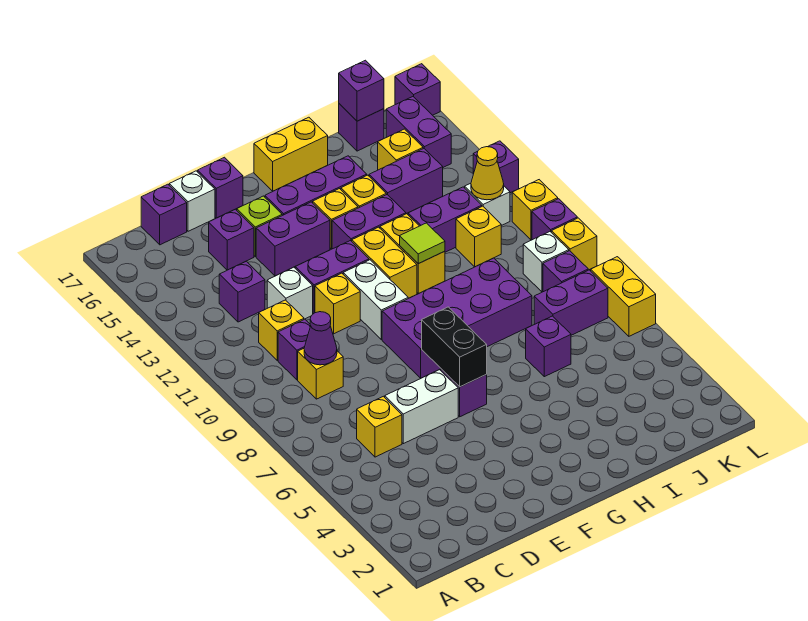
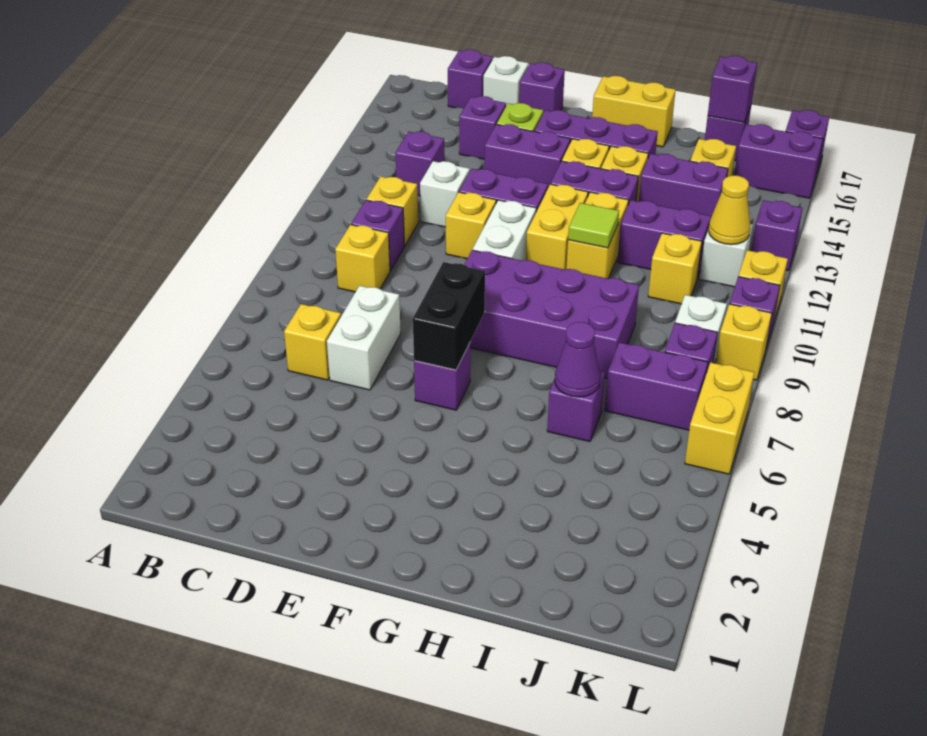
purple 1x1 cone [304,312,337,365] -> purple 1x1 cone moved to [555,322,601,397]
white 1x2 brick [385,370,458,444] -> white 1x2 brick turned to [327,286,401,390]
purple 1x2 brick [386,97,451,167] -> purple 1x2 brick turned to [734,124,823,198]

